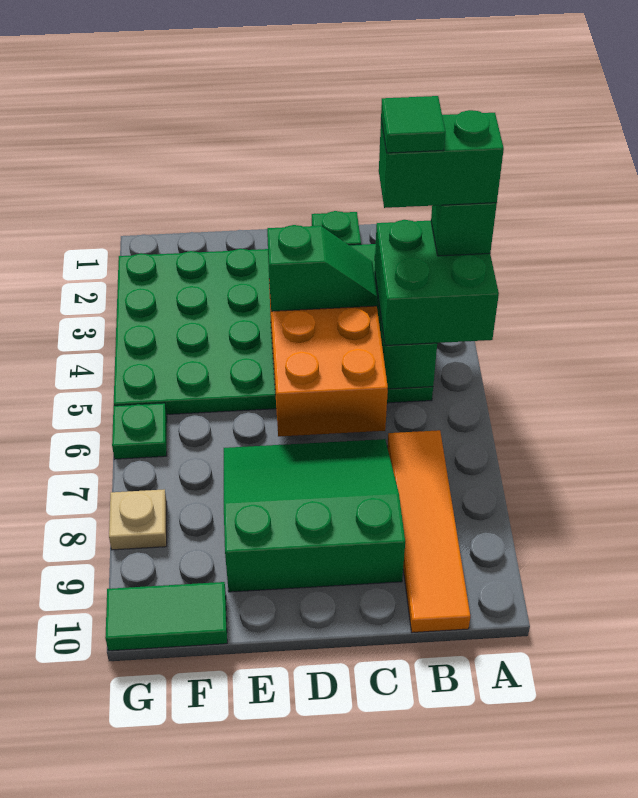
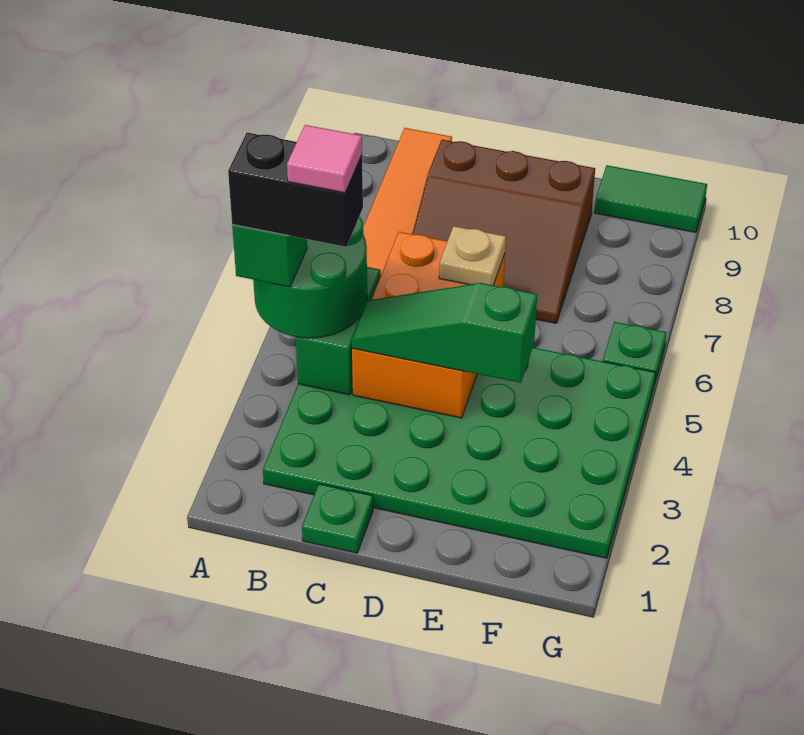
green 2x2 brick [375,220,499,346] -> green 2x2 round brick [253,217,367,338]
green 1x2 brick [379,110,504,208] -> black 1x2 brick [228,133,363,247]
green 1x1 tile [381,96,445,153] -> pink 1x1 tile [287,125,362,193]
green 1x2 slope [267,225,377,311] -> green 1x3 slope [352,283,537,383]
green 3x3 slope [224,439,405,592] -> brown 3x3 slope [412,140,595,323]
tan 1x1 plate [109,489,167,550] -> tan 1x1 plate moved to [439,226,506,285]

